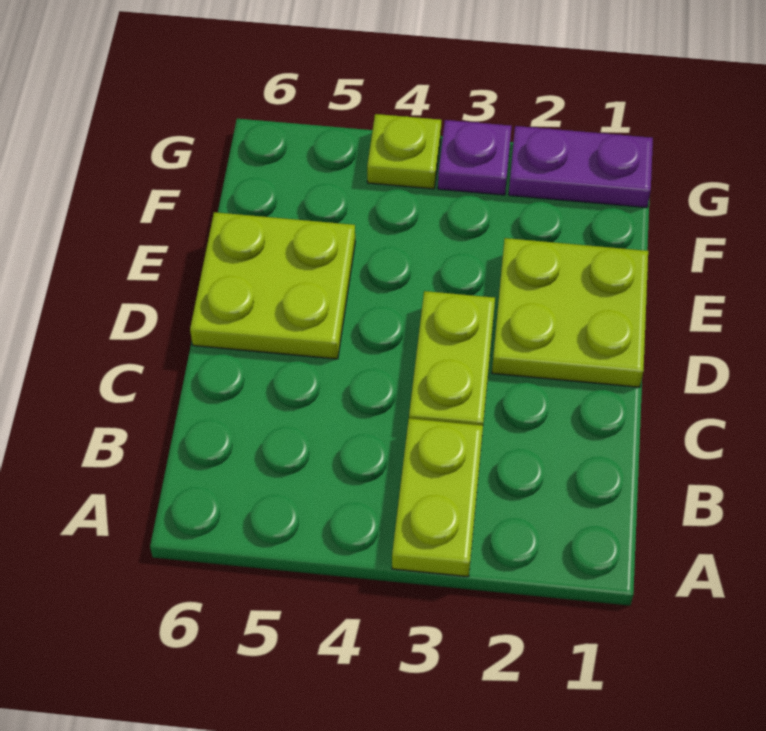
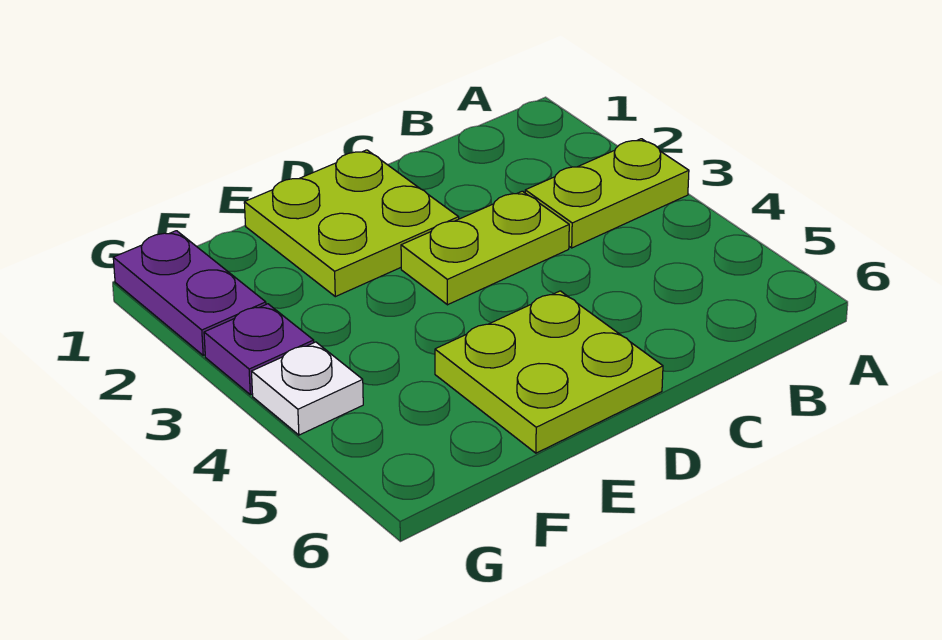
lime 1x1 plate [367,114,441,189] -> white 1x1 plate [251,342,363,435]

